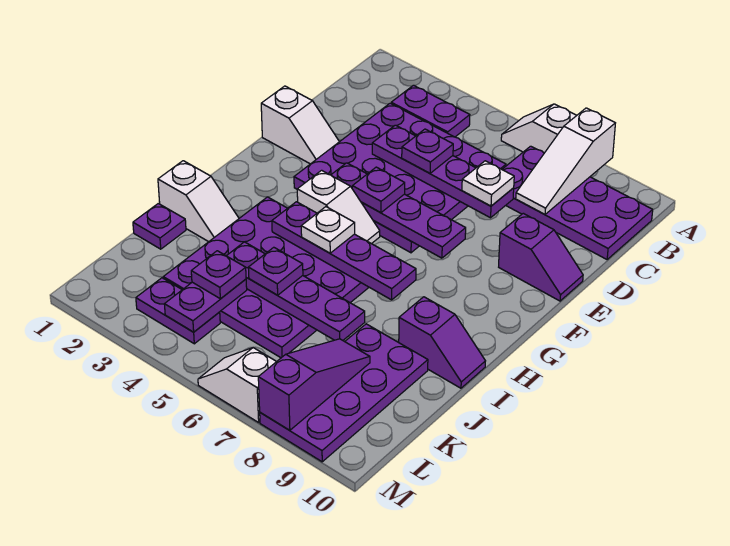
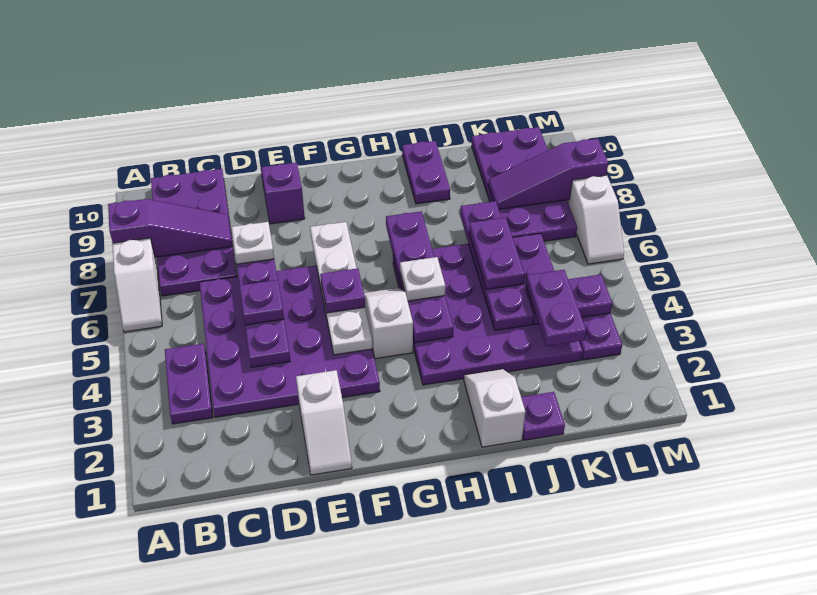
white 1x3 slope [516,108,615,214] -> purple 1x3 slope [108,199,233,257]
white 1x2 slope [261,86,339,164] -> white 1x2 slope turned to [296,370,352,475]
purple 1x4 plate [331,163,466,258] -> white 1x4 plate [310,222,372,355]
purple 1x2 slope [399,297,485,388] -> purple 1x2 plate [402,141,450,204]
purple 1x1 plate [248,247,303,295] -> purple 1x2 plate [469,218,525,289]
purple 2x4 plate [260,324,428,462] -> purple 2x4 plate turned to [472,127,577,241]
purple 1x1 plate [191,251,246,299] -> purple 1x2 plate [526,270,586,346]

